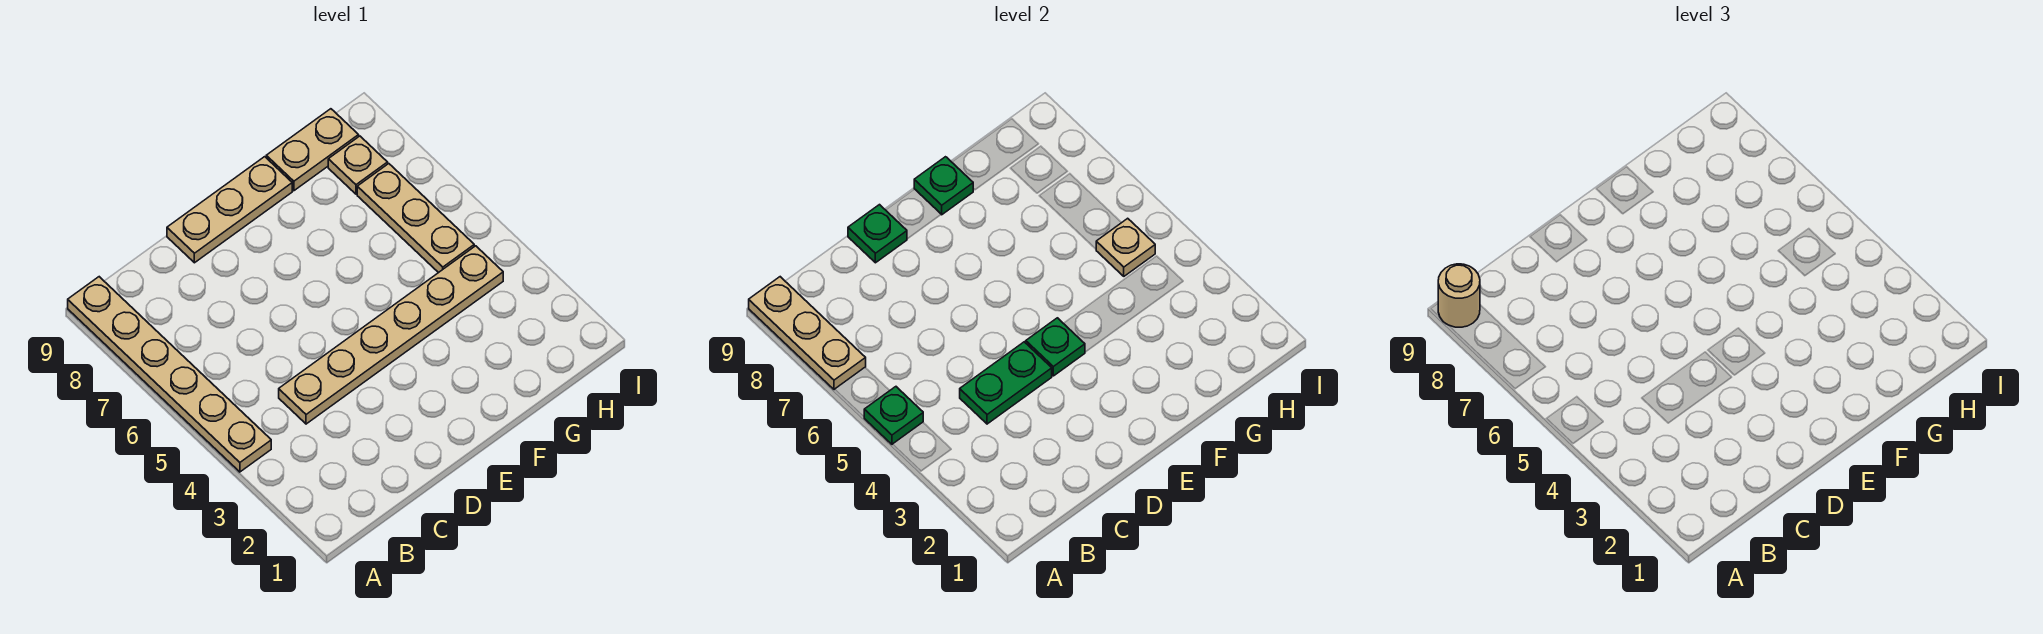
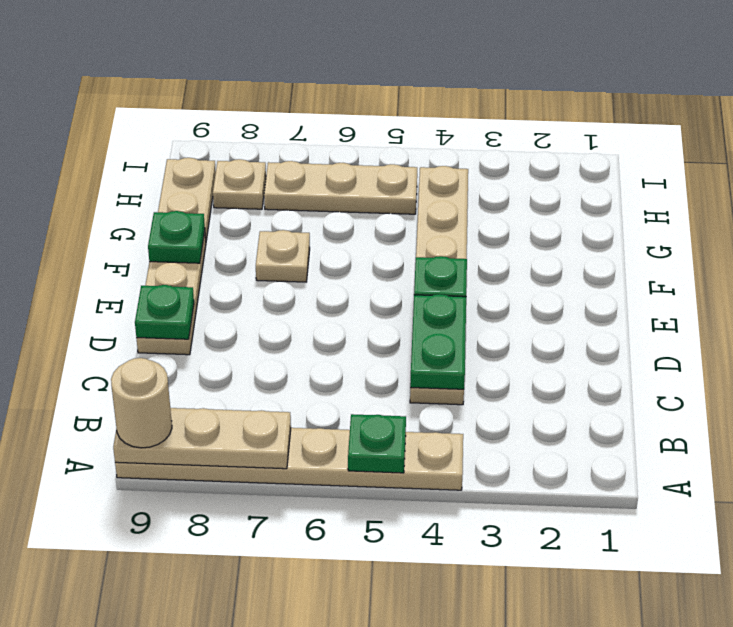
tan 1x1 plate [1096,218,1155,276] -> tan 1x1 plate moved to [256,230,310,282]

